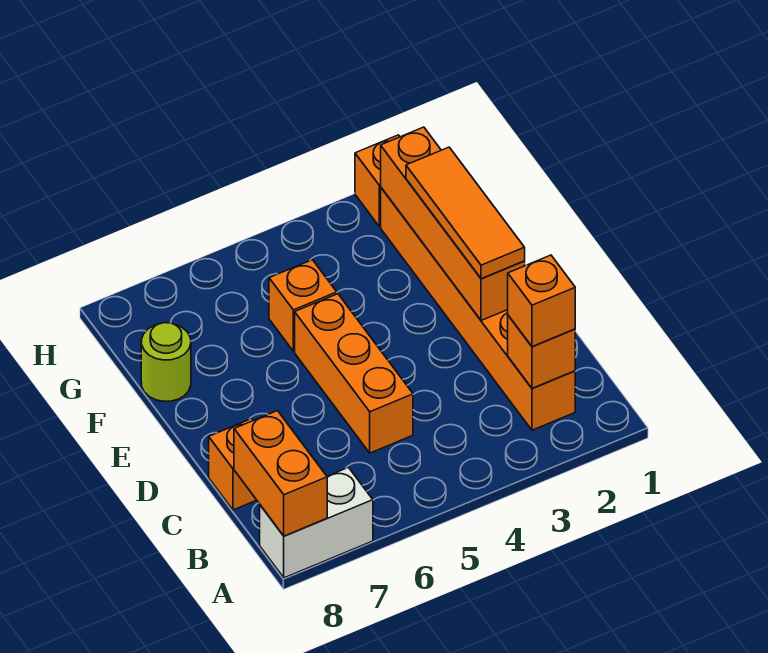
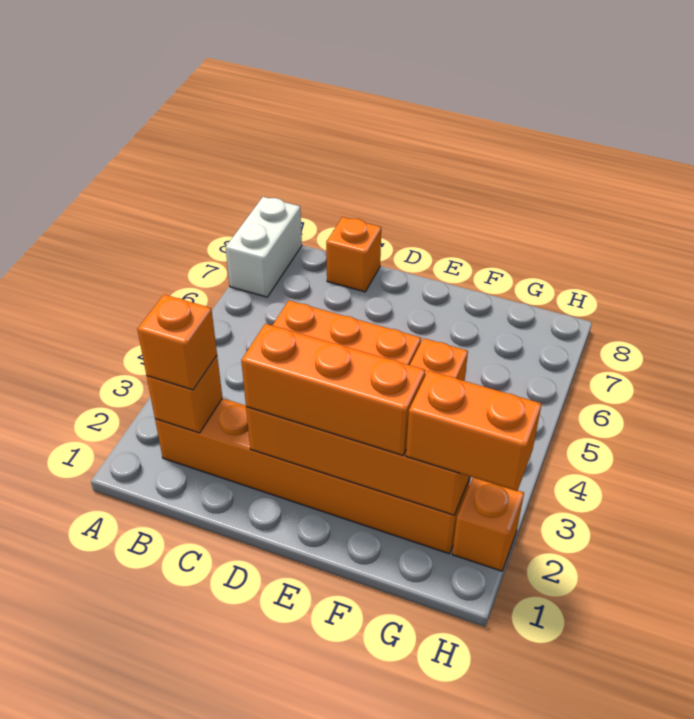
orange 1x2 brick [234,411,327,536] -> orange 1x2 brick moved to [406,371,542,491]
orange 1x3 tile [406,147,525,279] -> orange 1x3 brick [241,324,425,455]
lime 1x1 round brick [141,323,191,401] -> none

